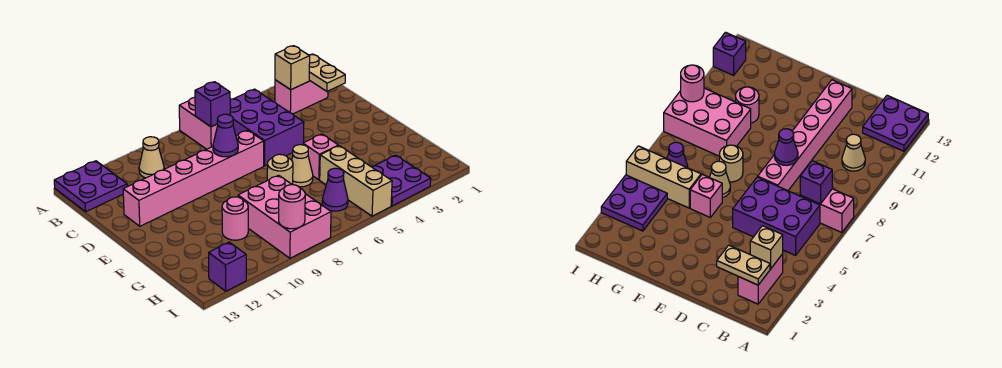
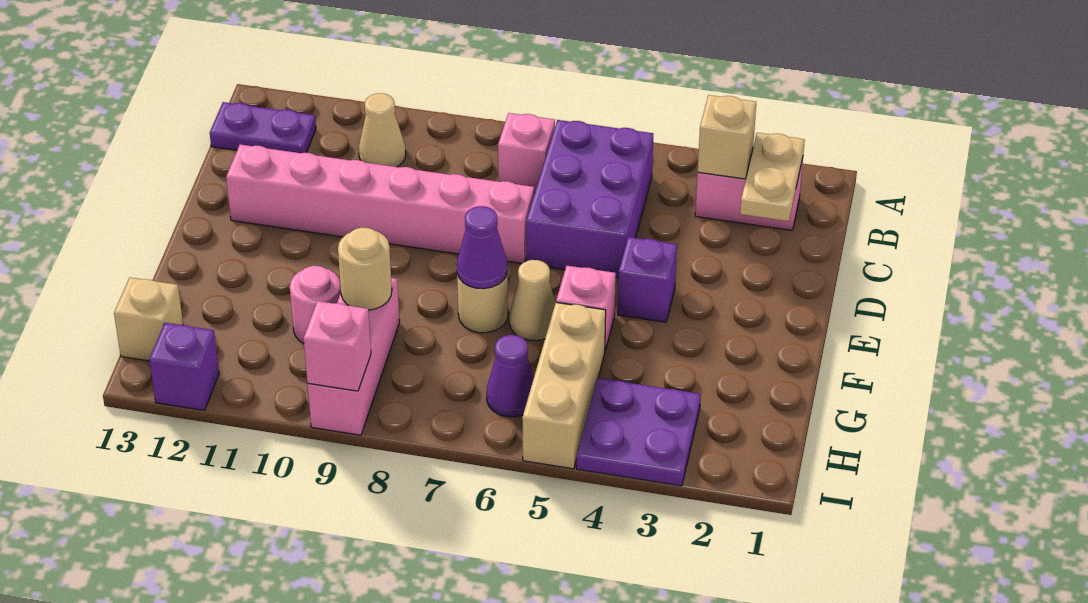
pink 1x2 brick [179,97,218,149] -> pink 1x1 brick [498,113,555,193]
purple 2x2 plate [54,161,127,212] -> purple 1x2 plate [210,102,316,153]
purple 1x1 brick [195,82,230,127] -> purple 1x1 brick moved to [618,237,677,322]
purple 1x1 cone [213,114,238,157] -> purple 1x1 cone moved to [457,206,507,289]
pink 2x3 brick [238,175,331,258] -> pink 1x3 brick [307,278,400,435]
none -> tan 1x1 round brick [338,228,392,310]
none -> tan 1x1 brick [114,278,183,361]
pink 1x1 round brick [279,185,305,229] -> pink 1x1 brick [303,301,371,391]

